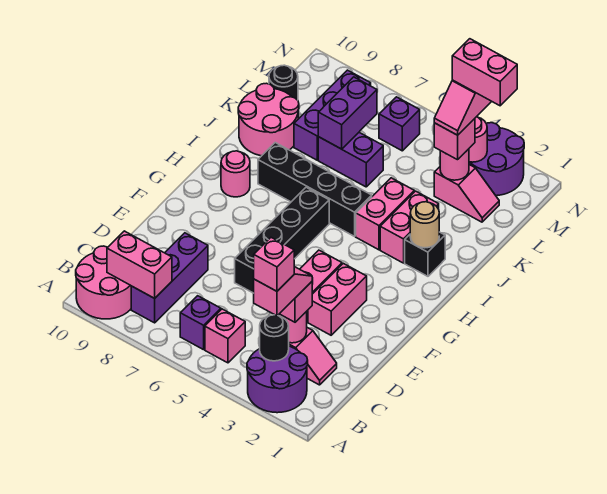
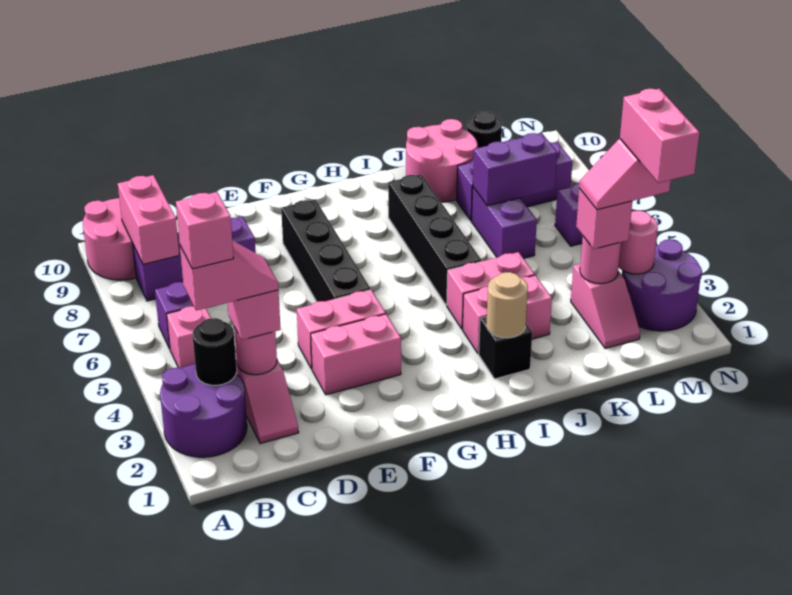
black 1x4 brick [235,187,329,293] -> black 1x4 brick turned to [281,199,371,302]
pink 1x1 round brick [221,151,250,197] -> none

